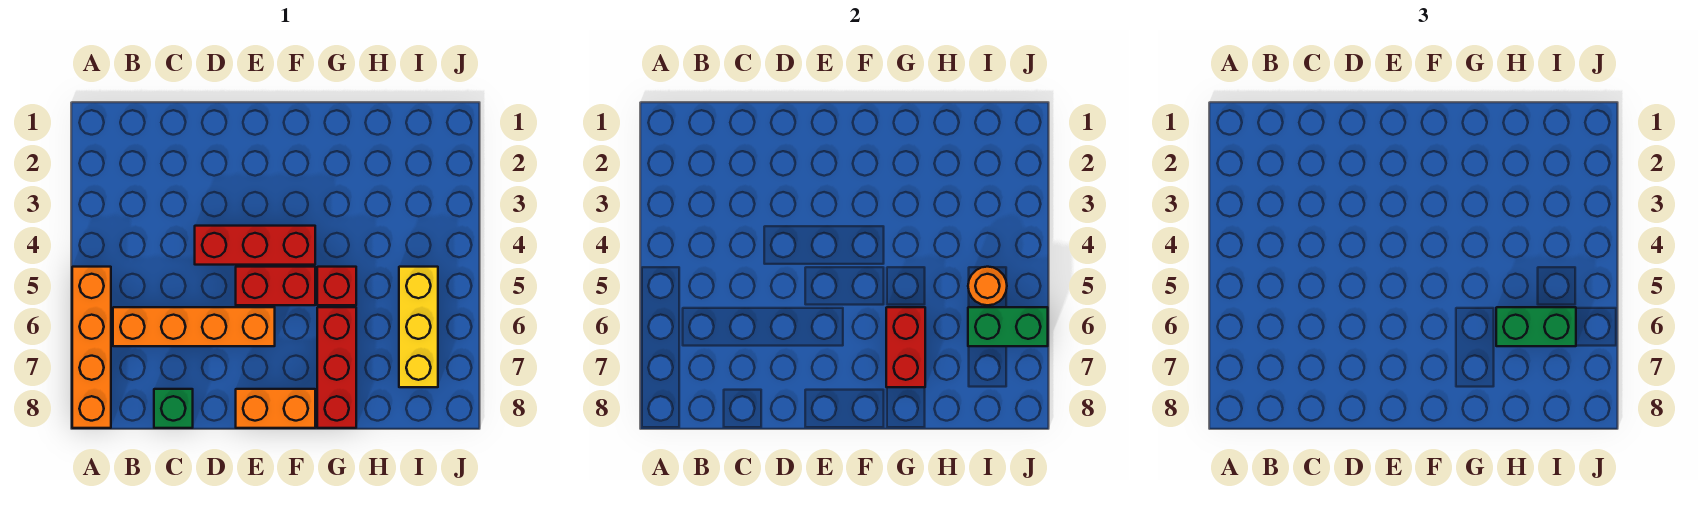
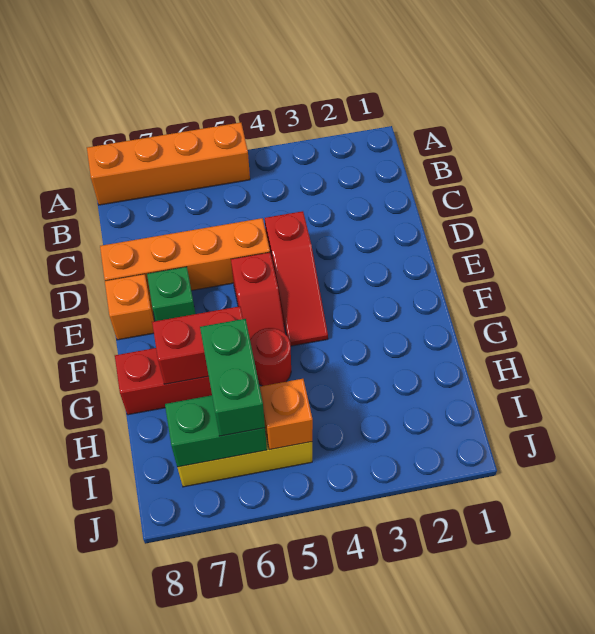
orange 1x4 brick [113,307,275,346] -> orange 1x4 brick turned to [100,218,270,293]
green 1x1 brick [154,389,193,428] -> green 1x1 brick moved to [147,267,195,321]
red 1x3 brick [195,226,315,265] -> red 1x3 slope [265,211,328,346]
red 1x2 brick [236,267,315,305] -> red 1x2 slope [231,252,285,340]
orange 1x2 brick [236,389,315,428] -> orange 1x1 brick [105,274,154,340]
red 1x1 brick [317,267,356,305] -> red 1x1 round brick [250,328,291,386]
orange 1x1 round brick [968,267,1007,305] -> orange 1x1 brick [260,379,313,450]
green 1x2 brick [968,307,1048,346] -> green 1x2 brick turned to [165,395,267,467]

